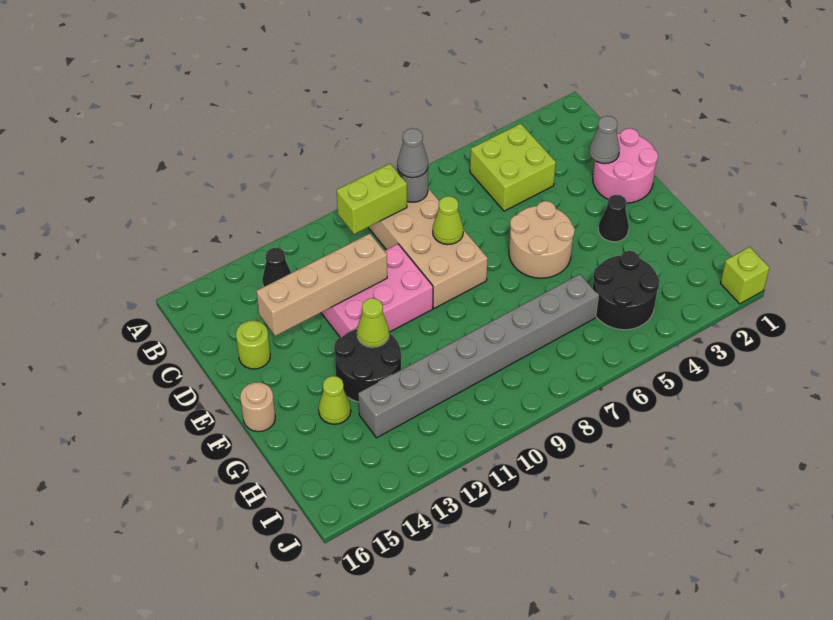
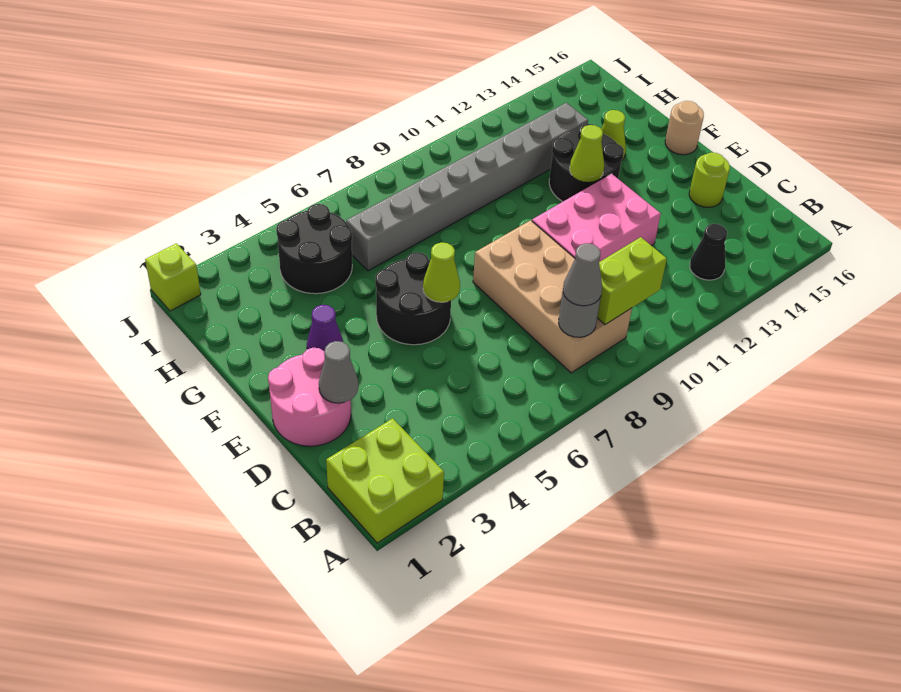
lime 2x2 brick [470,124,556,211] -> lime 2x2 brick moved to [326,418,444,543]
lime 1x1 cone [433,196,463,245] -> lime 1x1 cone moved to [423,242,460,302]
tan 1x4 brick [256,234,387,336] -> none
tan 2x2 round brick [509,201,575,278] -> black 2x2 round brick [375,252,451,345]
black 1x1 cone [598,195,629,242] -> purple 1x1 cone [307,305,343,351]

